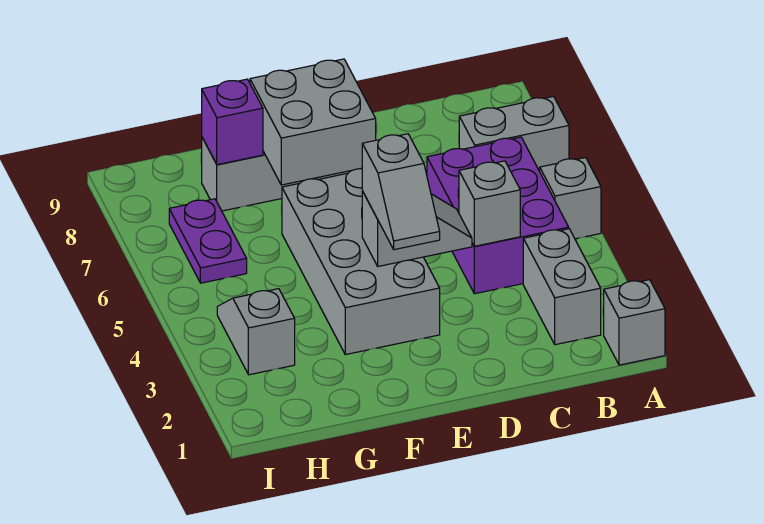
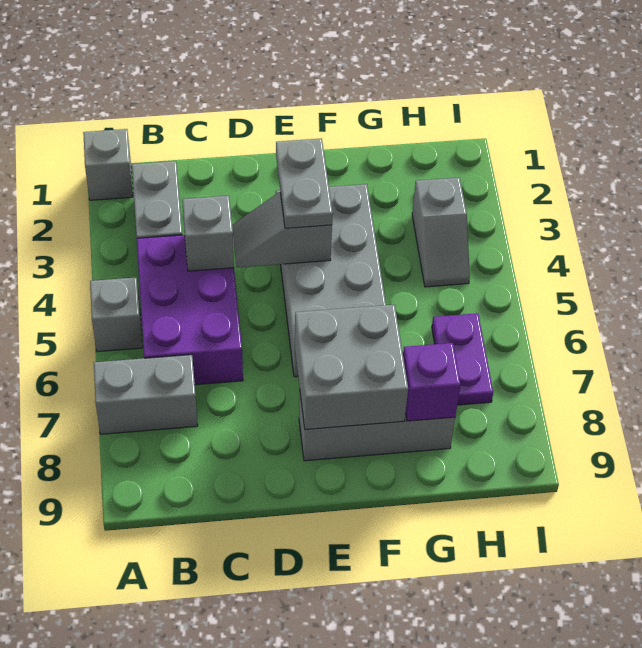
grey 1x2 slope [362,134,440,250] -> grey 1x2 plate [276,138,333,228]

